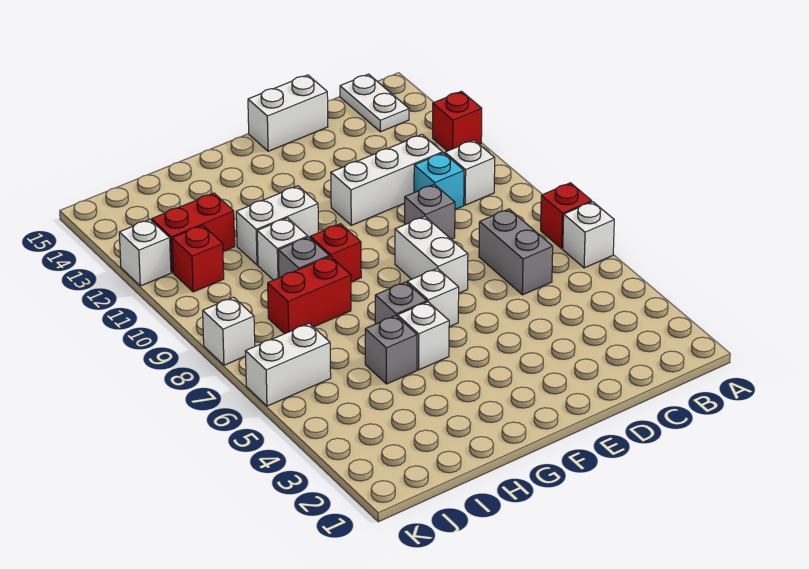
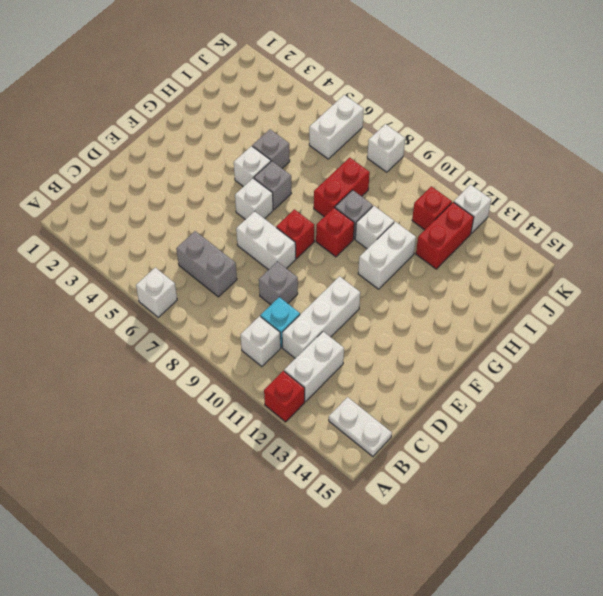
red 1x1 brick [541,183,592,249] -> red 1x1 brick moved to [276,209,314,259]
white 1x2 brick [248,75,328,151] -> white 1x2 brick moved to [284,332,344,402]

